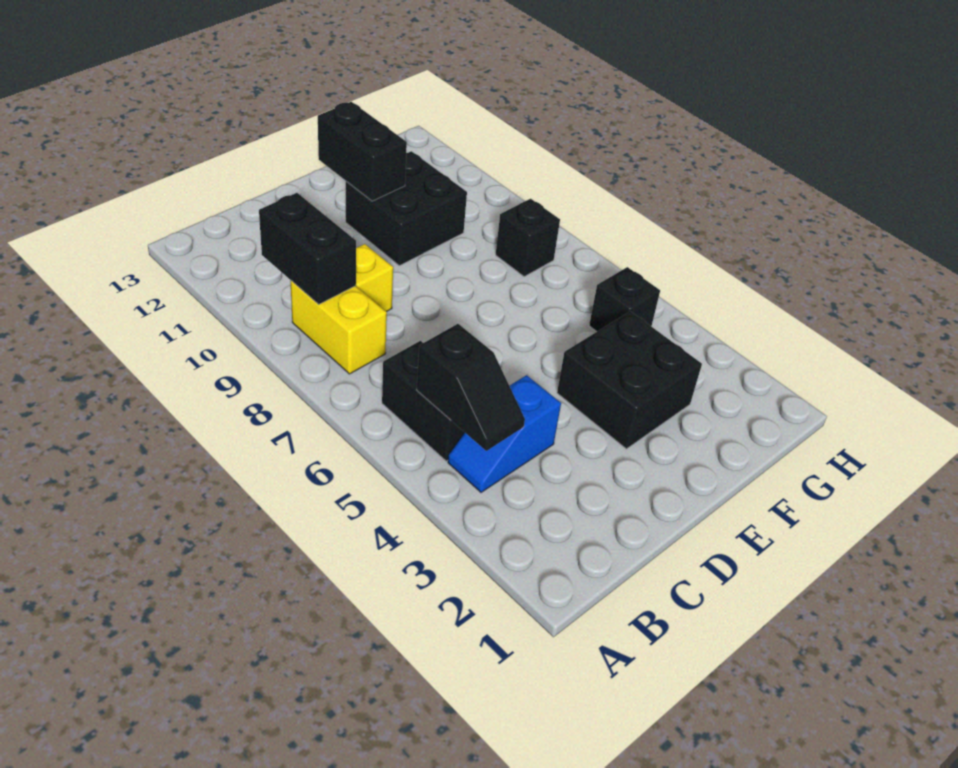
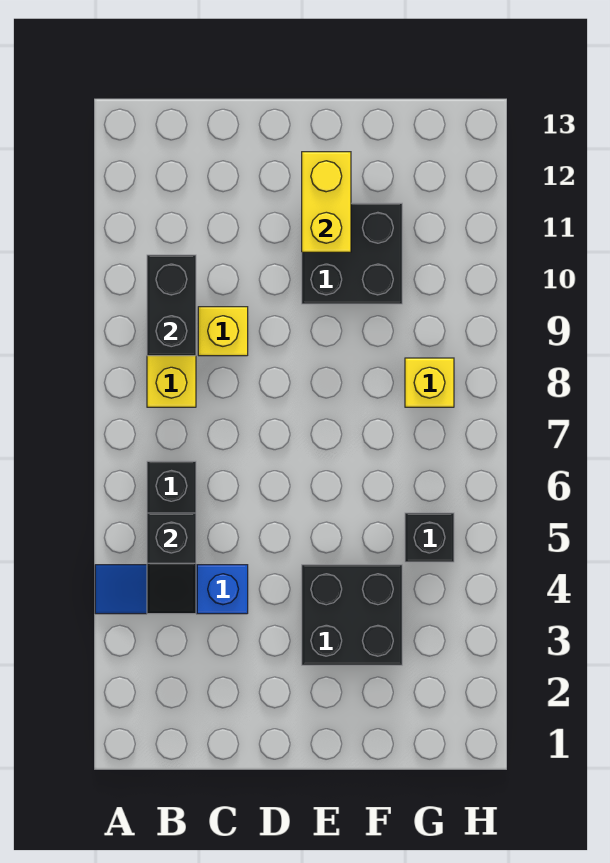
blue 1x2 slope [448,375,561,492] -> blue 1x3 slope [95,565,248,614]
black 1x2 brick [318,102,407,201] -> yellow 1x2 brick [302,152,351,252]
black 1x1 brick [496,199,560,276] -> yellow 1x1 brick [405,358,454,407]

